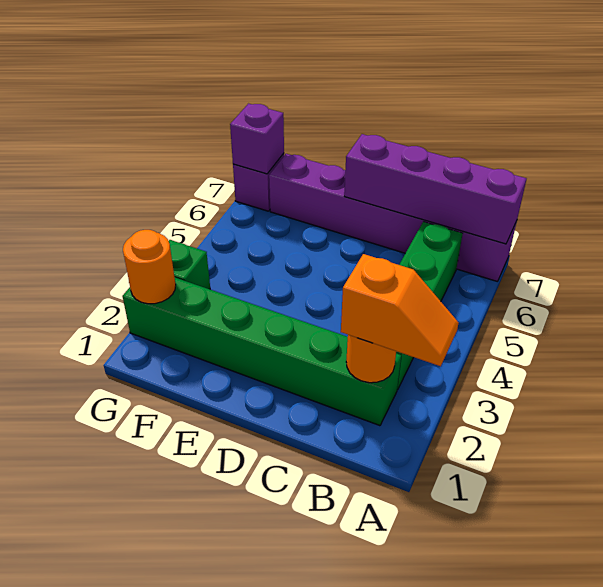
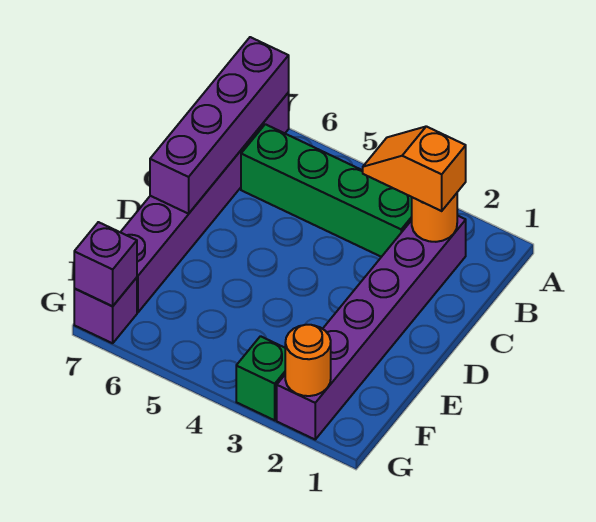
orange 1x2 slope [341,254,459,366] -> orange 1x2 slope turned to [363,126,466,211]
green 1x6 brick [122,278,401,426] -> purple 1x6 brick [277,216,466,439]

